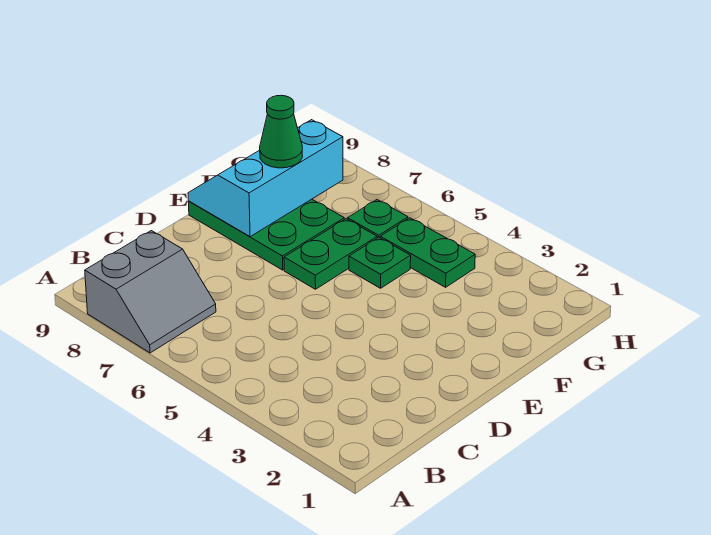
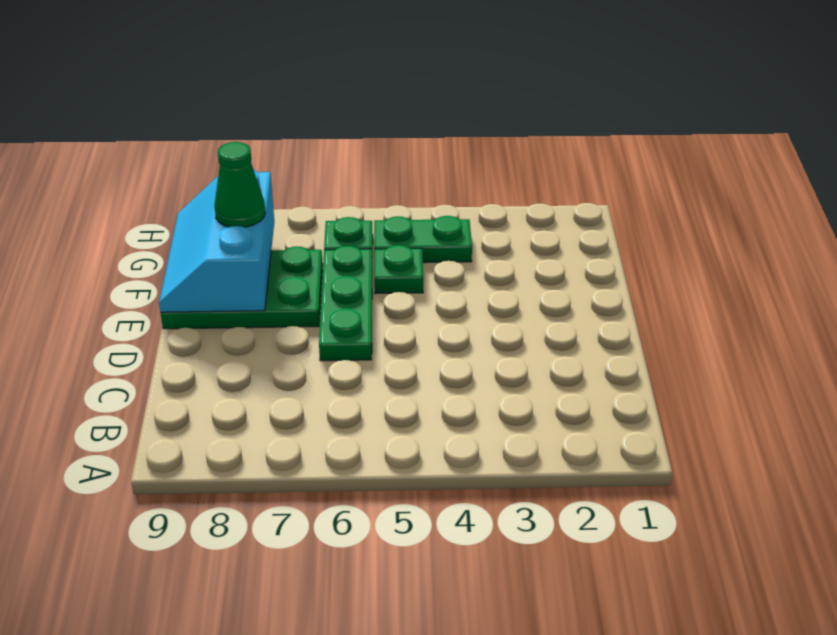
grey 2x2 slope [85,231,216,353] -> none
green 1x2 plate [284,219,377,289] -> green 1x3 plate [319,246,372,361]

